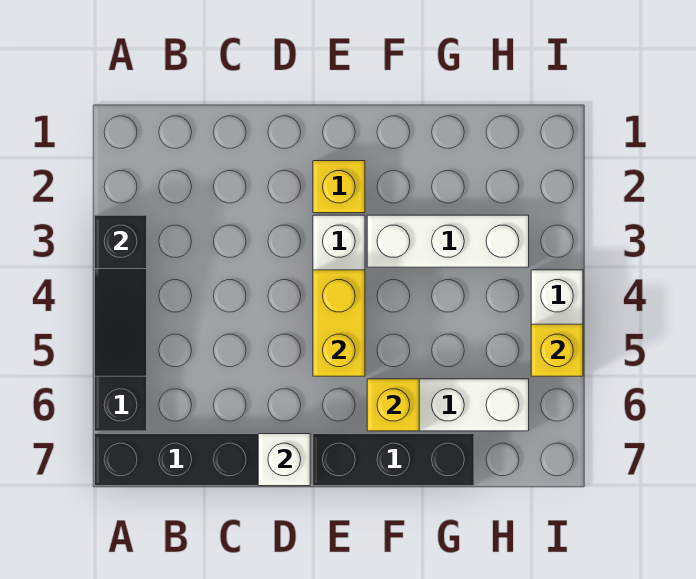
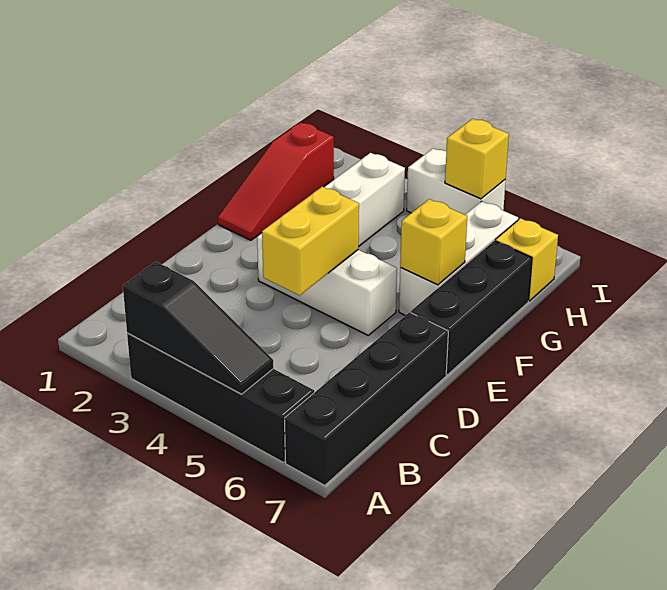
white 1x1 brick [258,434,310,486] -> none
yellow 1x1 brick [313,161,365,213] -> yellow 1x1 brick moved to [495,218,558,301]
yellow 1x2 brick [313,270,365,376] -> yellow 1x2 brick turned to [262,187,359,295]
none -> red 1x3 slope [218,122,334,240]

